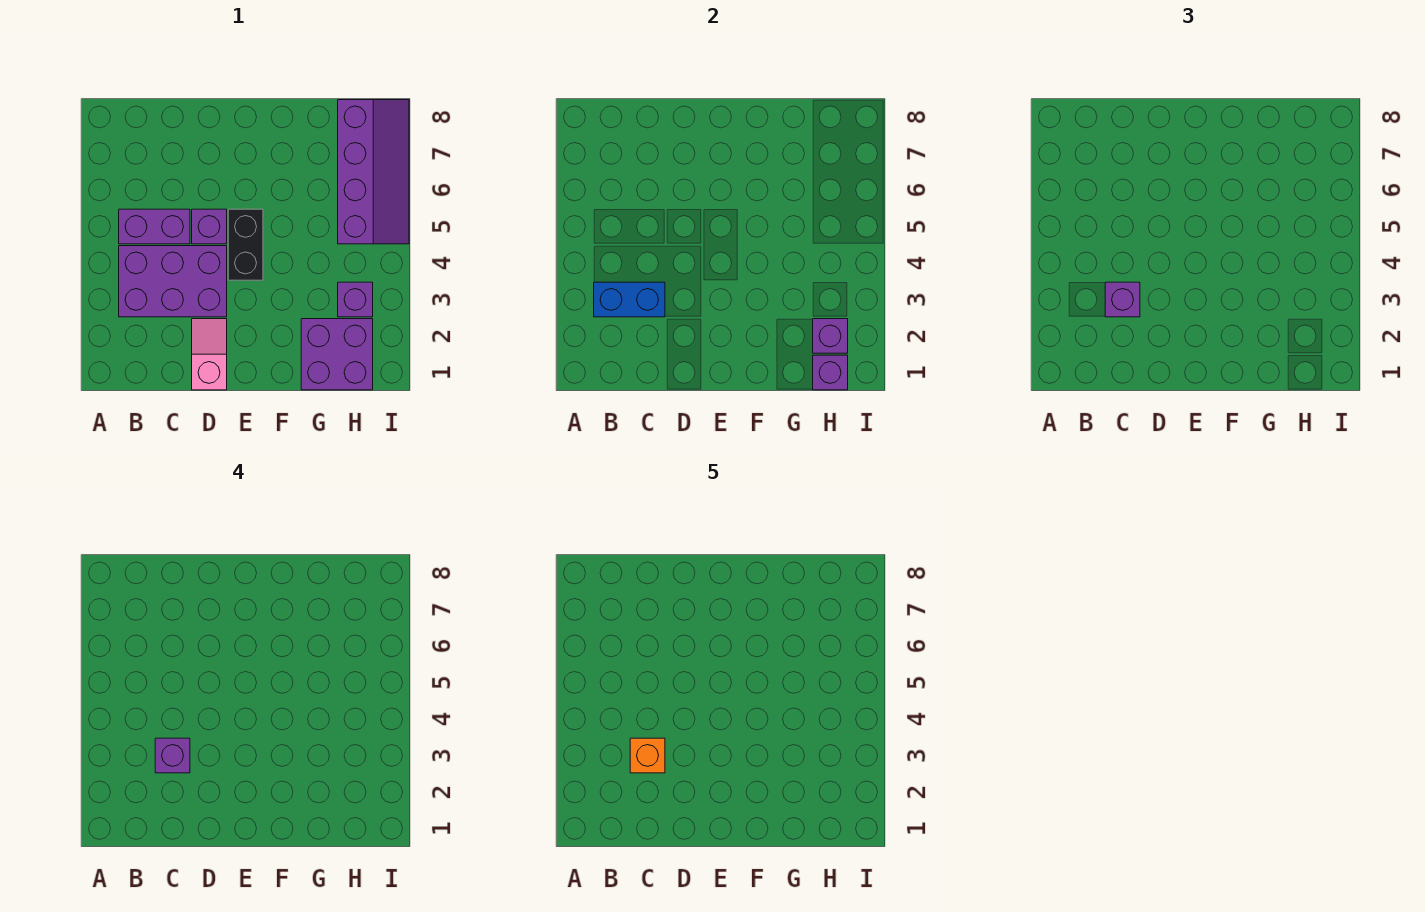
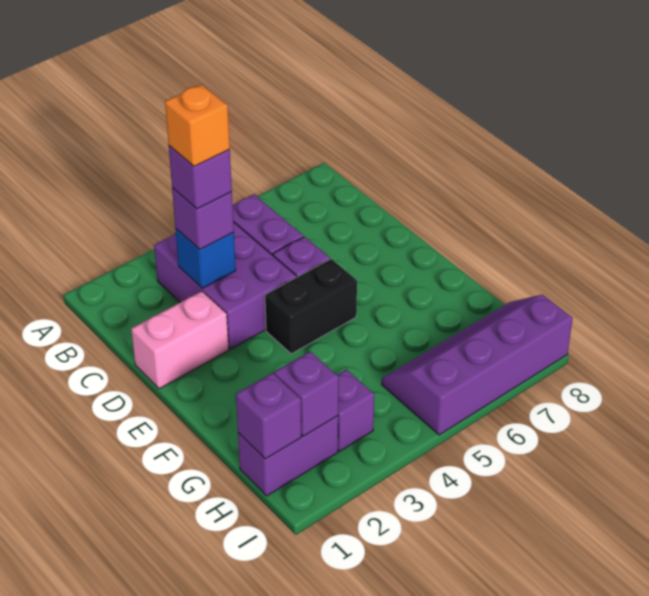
blue 1x2 brick [594,282,665,317] -> blue 1x1 brick [175,229,236,288]
pink 1x2 slope [192,319,227,390] -> pink 1x2 brick [131,291,229,389]
purple 2x2 brick [301,319,373,390] -> purple 1x2 brick [238,416,338,496]
purple 2x4 slope [338,100,409,244] -> purple 2x4 slope turned to [382,295,573,435]

